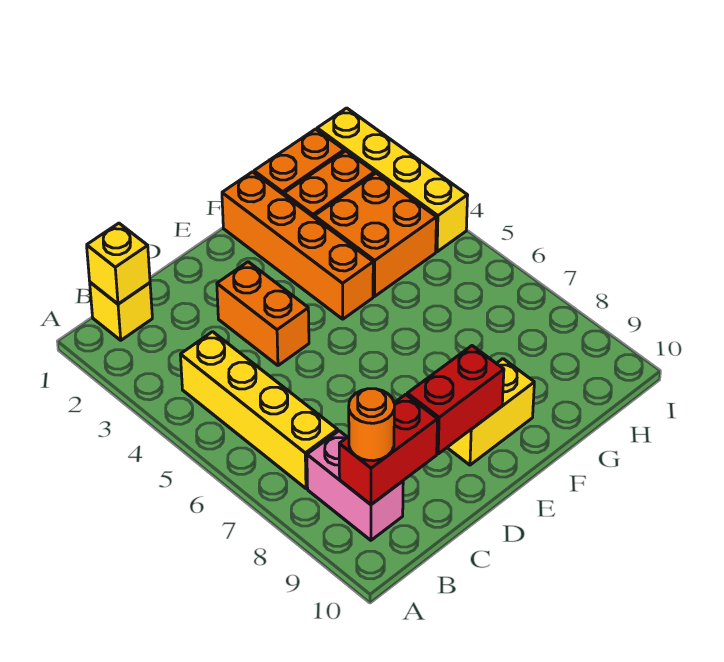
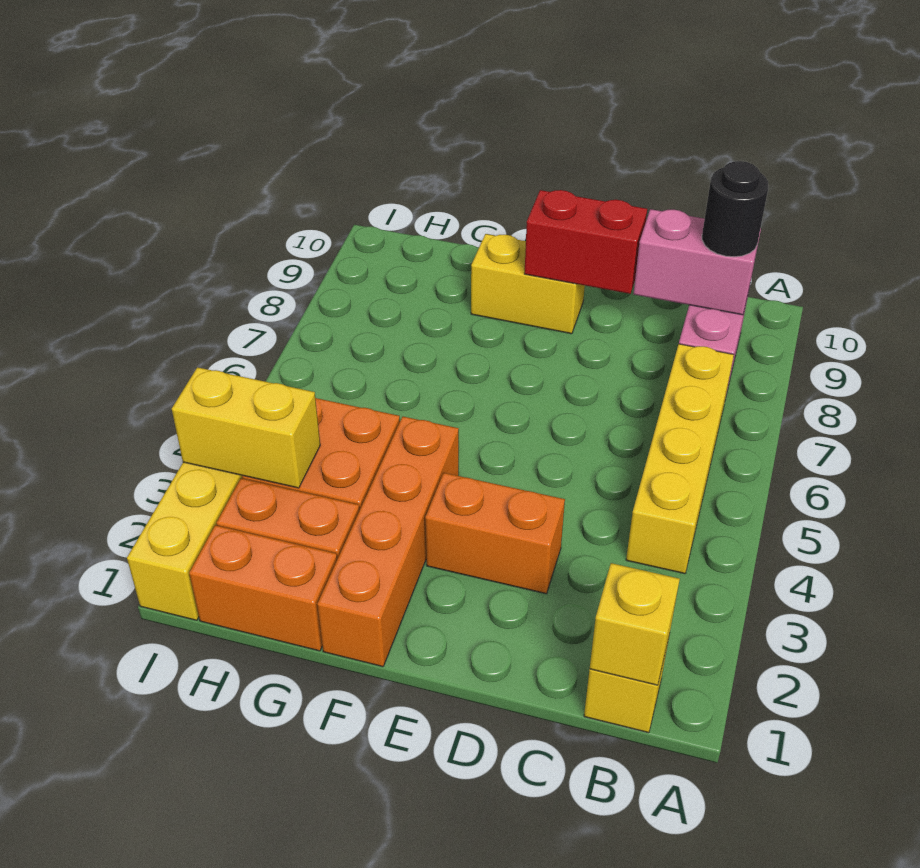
red 1x2 brick [339,394,438,504] -> pink 1x2 brick [633,209,761,315]
orange 1x1 round brick [349,389,394,461] -> black 1x1 round brick [702,161,768,257]
orange 1x2 brick [217,262,309,365] -> orange 1x2 brick turned to [425,473,565,594]
none -> yellow 1x2 brick [172,367,320,488]

